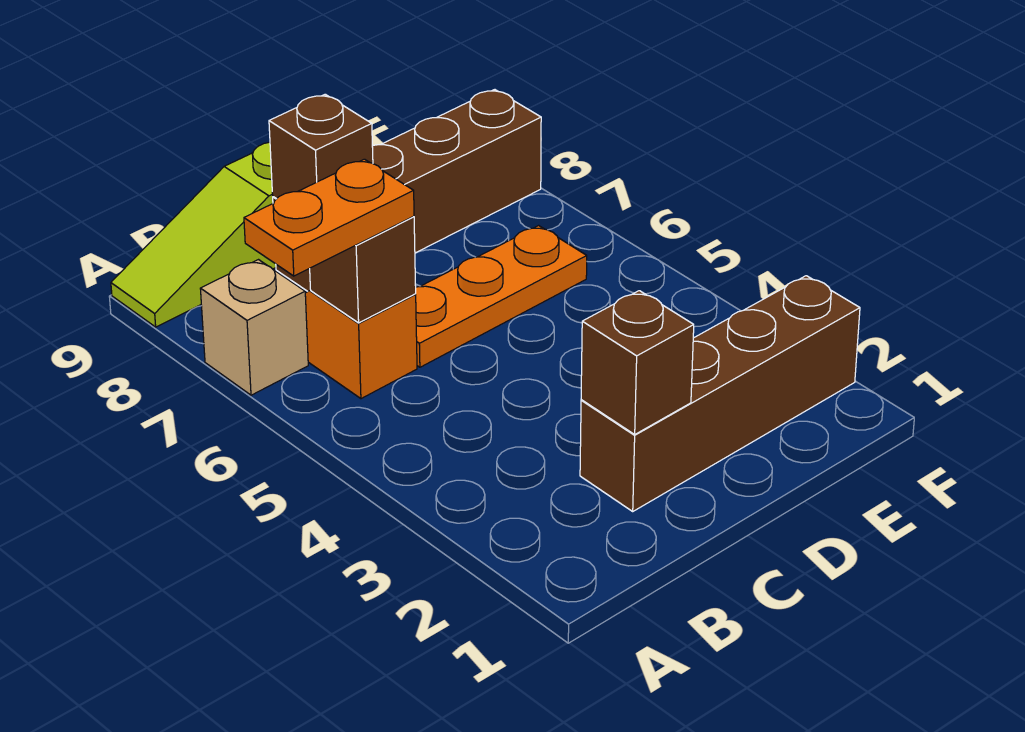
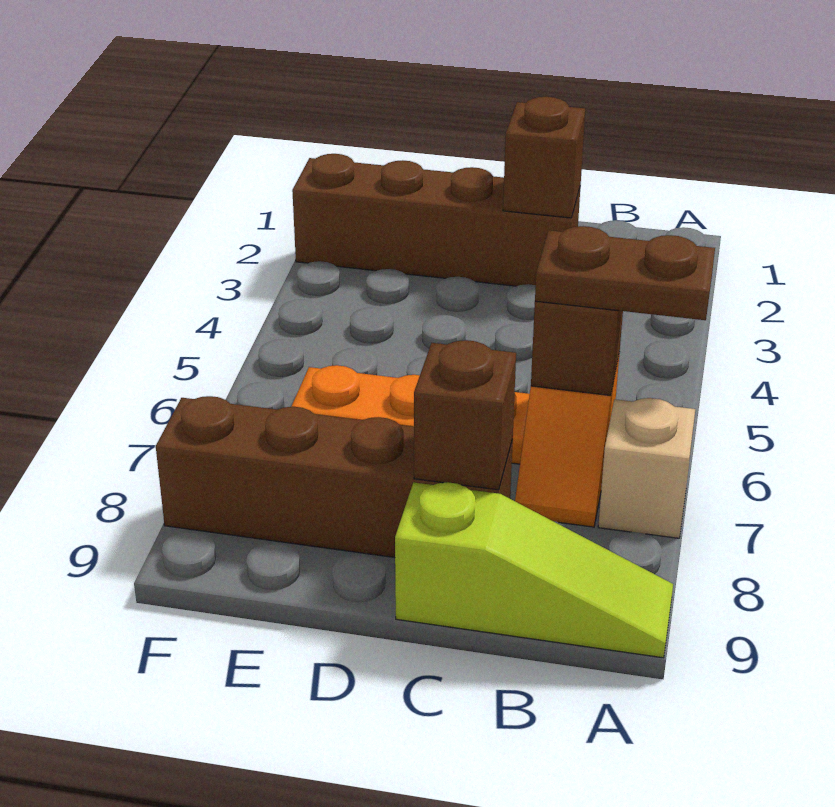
orange 1x2 plate [244,159,414,276] -> brown 1x2 plate [535,226,715,320]

